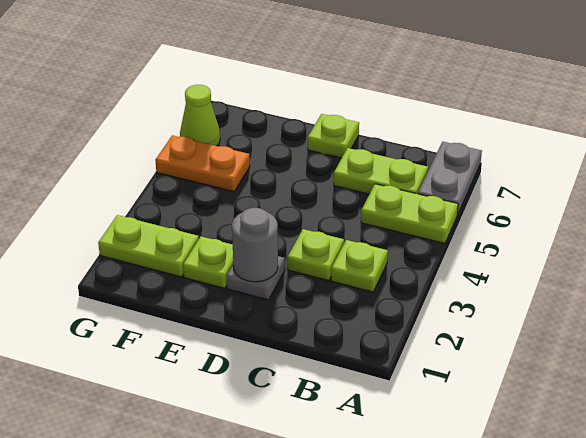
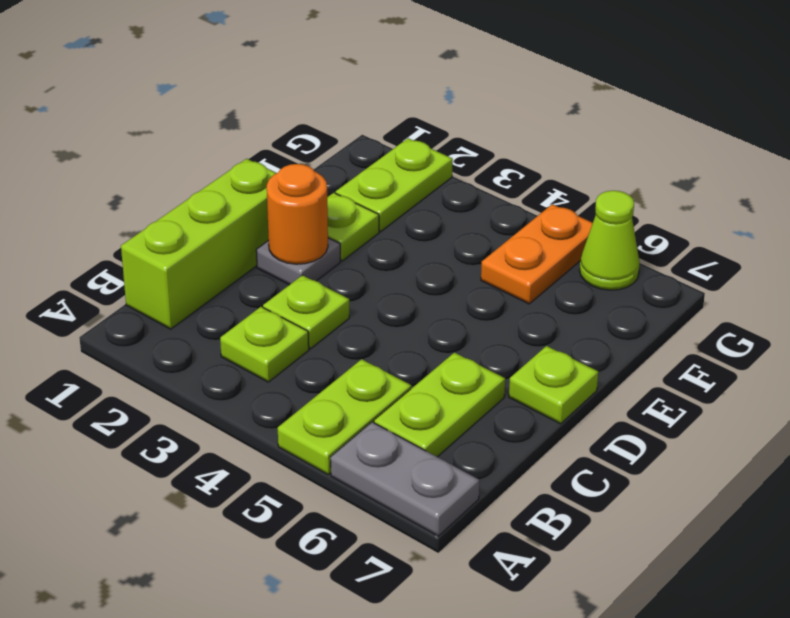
none -> lime 1x3 brick [121,159,276,329]
grey 1x1 round brick [232,208,278,282] -> orange 1x1 round brick [267,164,328,264]

